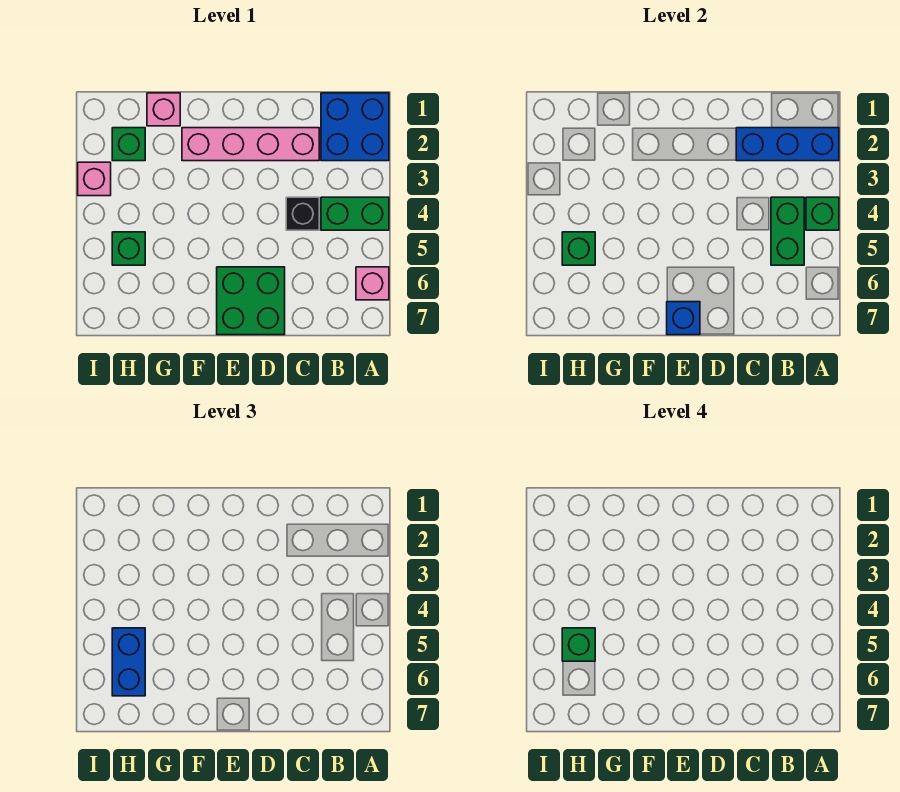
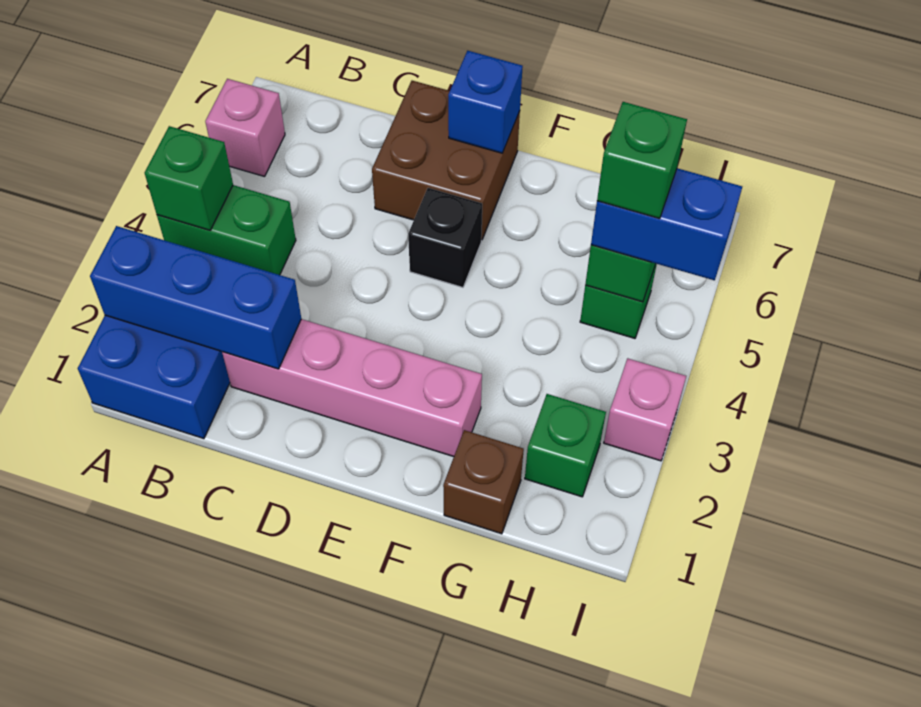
green 1x2 brick [771,197,804,265] -> none
black 1x1 brick [286,197,319,230] -> black 1x1 brick moved to [408,188,482,287]
green 2x2 brick [217,267,285,335] -> brown 2x2 brick [372,81,520,240]
pink 1x1 brick [147,93,180,126] -> brown 1x1 brick [443,430,524,534]
blue 1x2 brick [112,628,145,696] -> blue 1x2 brick turned to [591,168,742,280]

